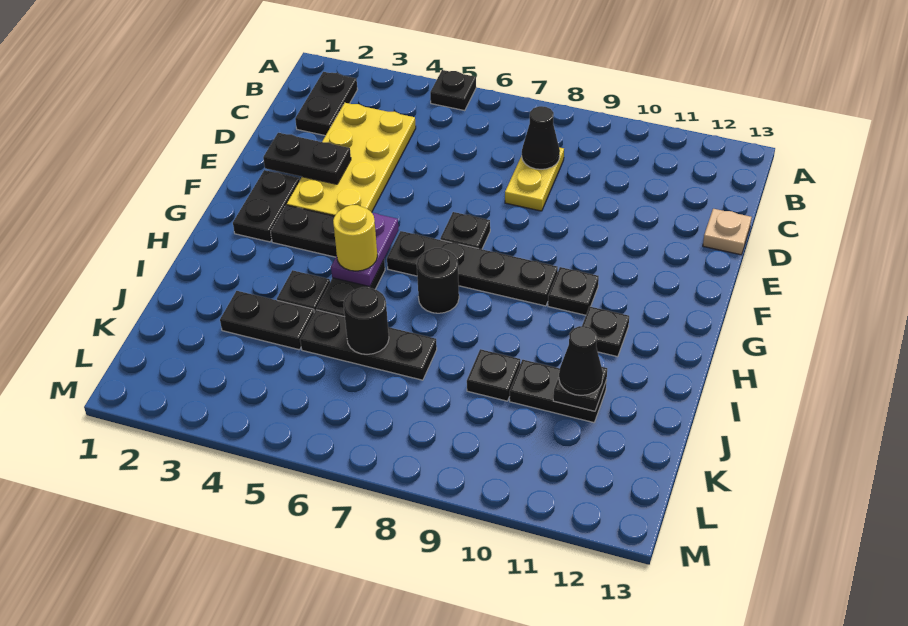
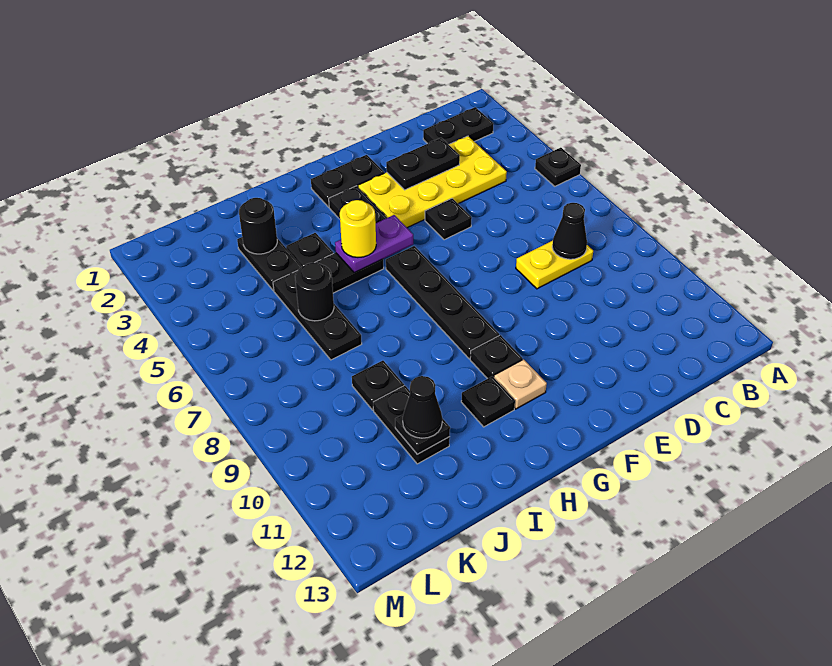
tan 1x1 plate [703,209,752,255] -> tan 1x1 plate moved to [494,359,547,409]
black 1x2 plate [263,133,351,184] -> black 1x2 plate turned to [386,138,460,190]
black 1x1 plate [440,212,490,249] -> black 1x1 plate moved to [425,198,472,240]
black 1x1 round brick [417,248,459,313] -> black 1x1 round brick moved to [239,198,277,254]

